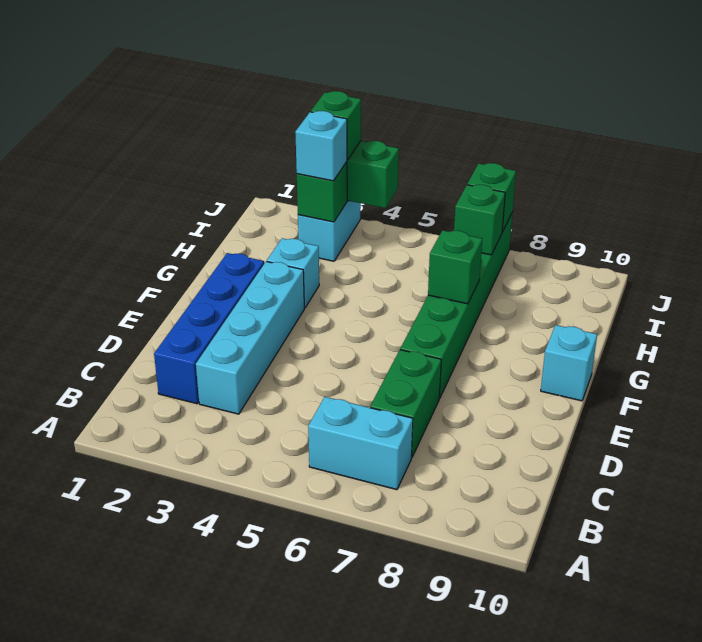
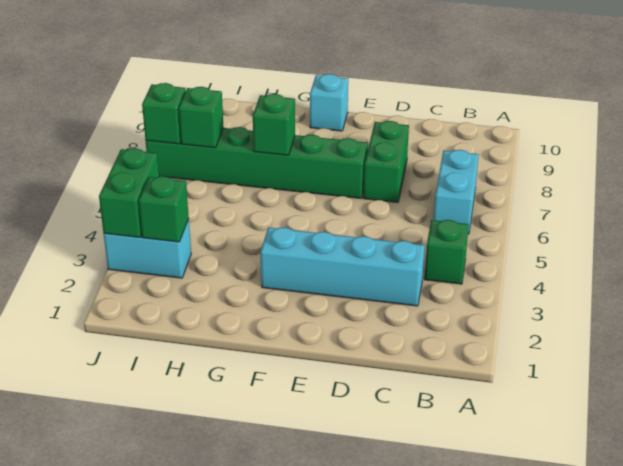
blue 1x4 brick [154,253,264,404] -> none
green 1x2 brick [370,350,441,458] -> green 1x2 brick turned to [363,121,409,202]
cyan 1x1 brick [267,238,319,308] -> none
cyan 1x1 brick [295,111,347,181] -> none
green 1x1 brick [311,91,361,160] -> green 1x1 brick moved to [424,220,469,284]

